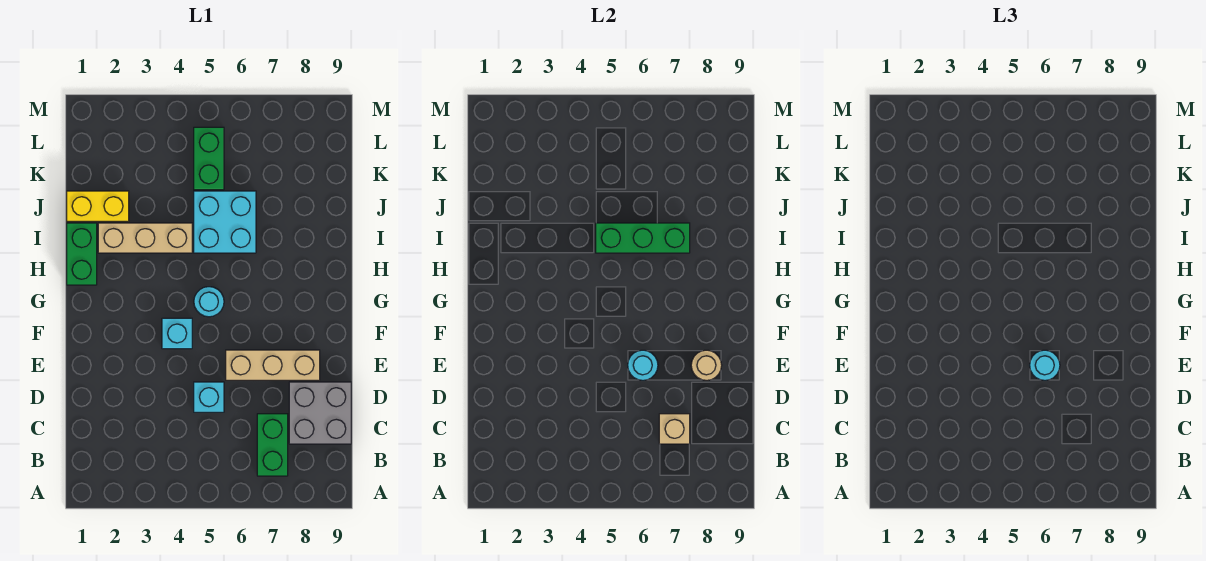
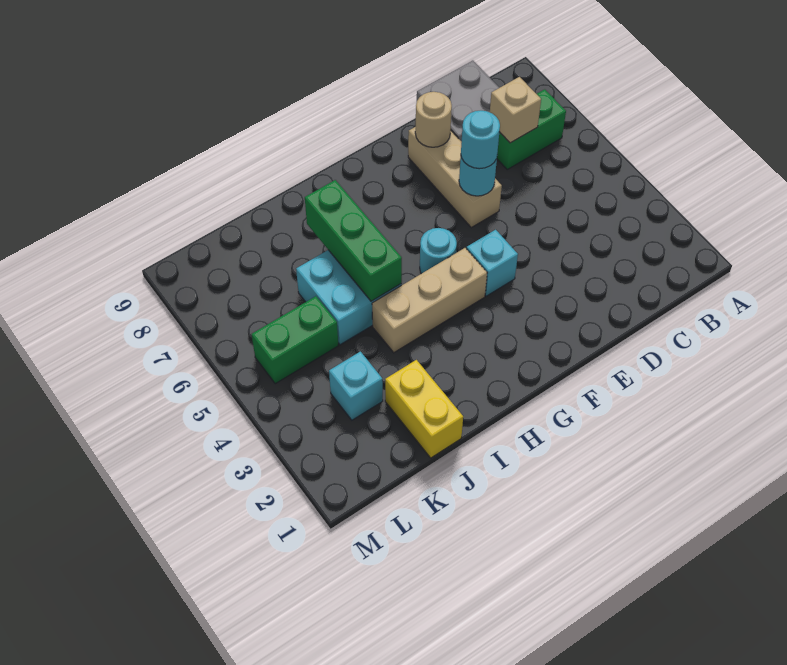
cyan 1x1 brick [194,382,224,412] -> cyan 1x1 brick moved to [329,352,383,420]
green 1x2 brick [67,223,97,285] -> none
tan 1x3 brick [98,223,192,253] -> tan 1x3 brick turned to [372,248,487,353]

